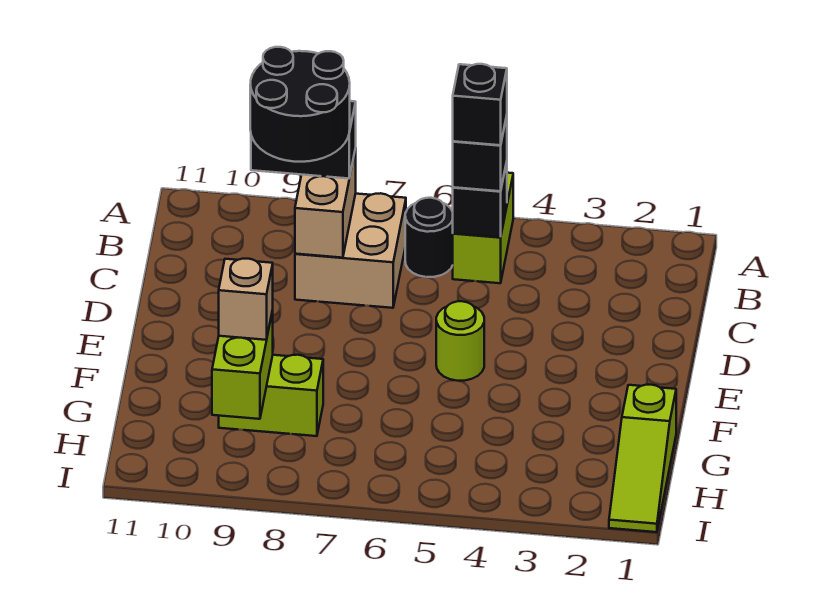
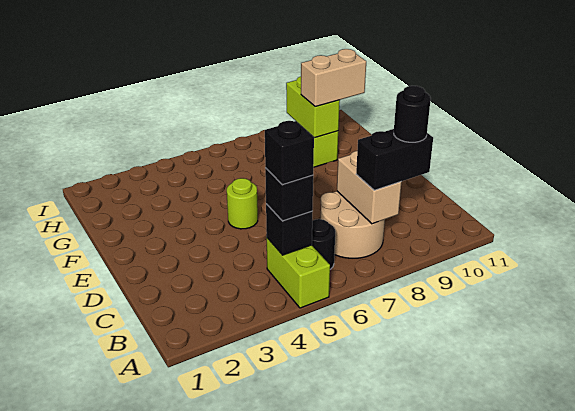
tan 2x2 brick [295,193,406,308] -> tan 2x2 round brick [321,191,385,258]
black 2x2 round brick [250,47,350,162] -> black 1x1 round brick [394,86,431,142]
lime 1x3 slope [609,385,676,532] -> none
tan 1x1 brick [219,259,273,340] -> tan 1x2 brick [301,49,366,107]

